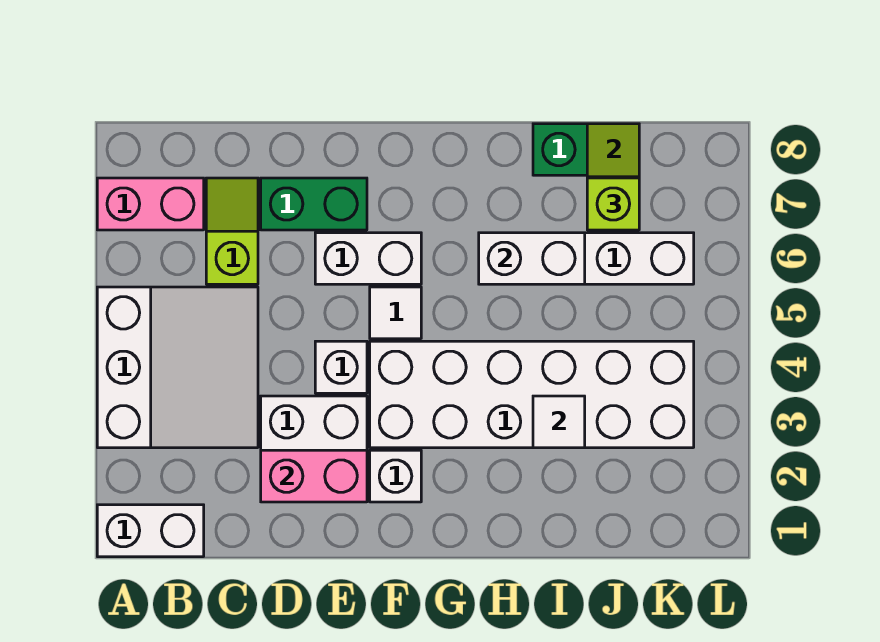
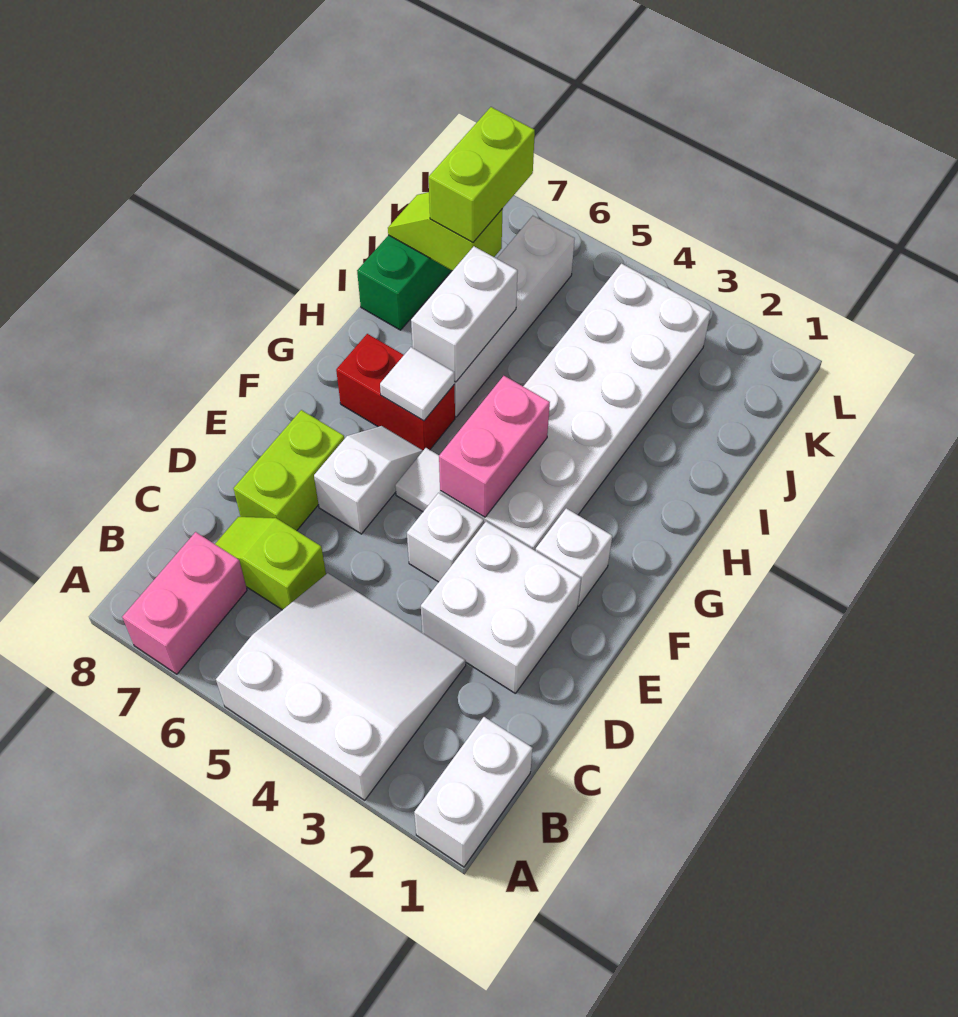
pink 1x2 brick [261,450,367,502] -> pink 1x2 brick moved to [439,376,550,517]
green 1x2 brick [261,178,367,230] -> lime 1x2 brick [234,410,344,531]
white 1x2 brick [315,233,421,284] -> white 1x2 slope [314,426,423,534]
none -> red 1x2 brick [336,334,455,450]
white 1x1 tile [533,396,585,448] -> white 1x1 tile moved to [380,347,455,421]
lime 1x1 brick [587,178,639,230] -> lime 1x2 brick [429,107,535,243]

